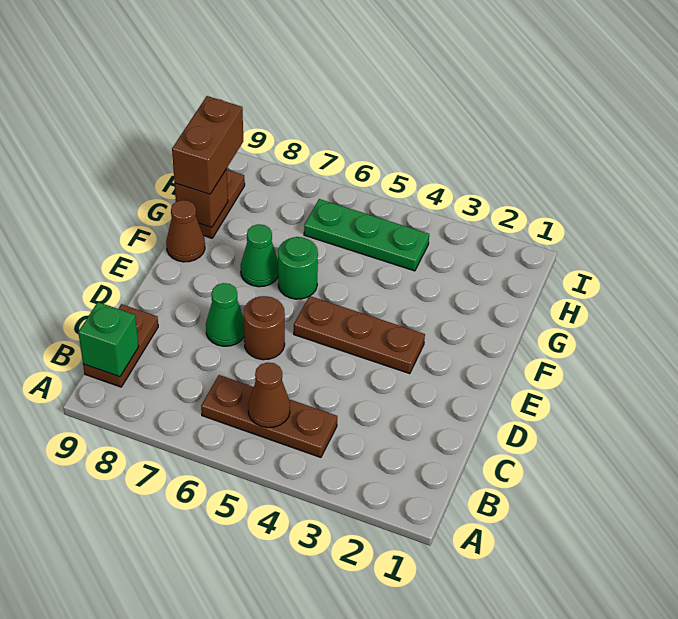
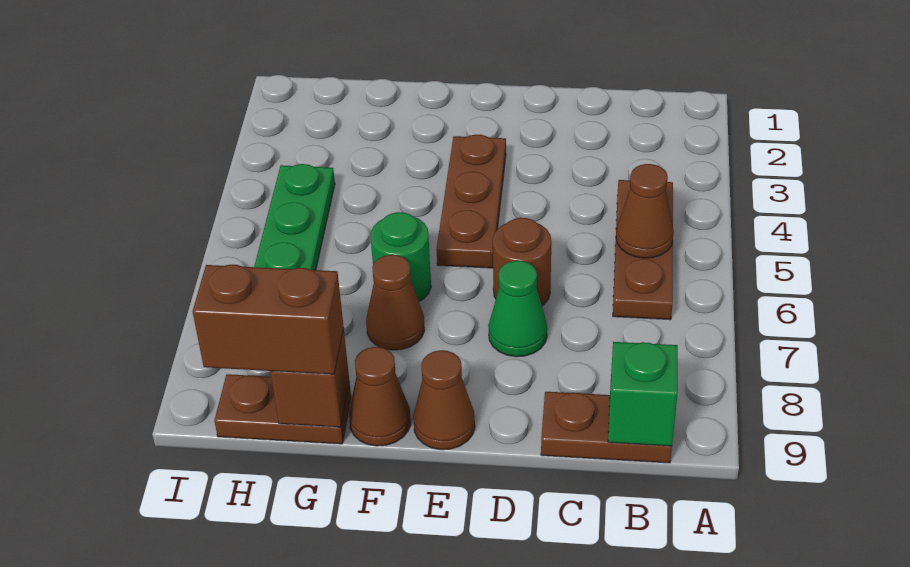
none -> brown 1x1 cone [413,350,475,450]
green 1x1 cone [241,224,278,287] -> brown 1x1 cone [366,255,425,350]

